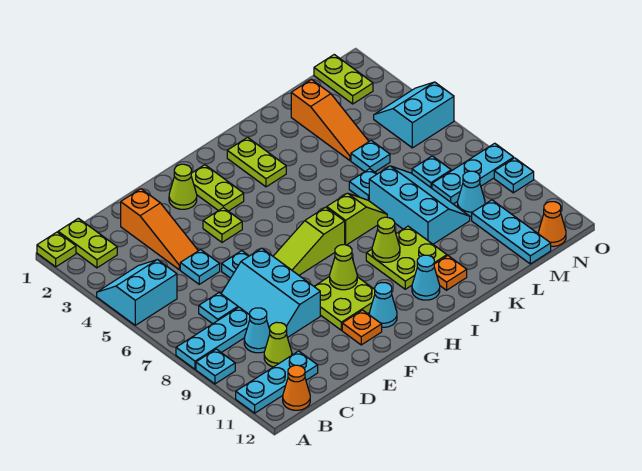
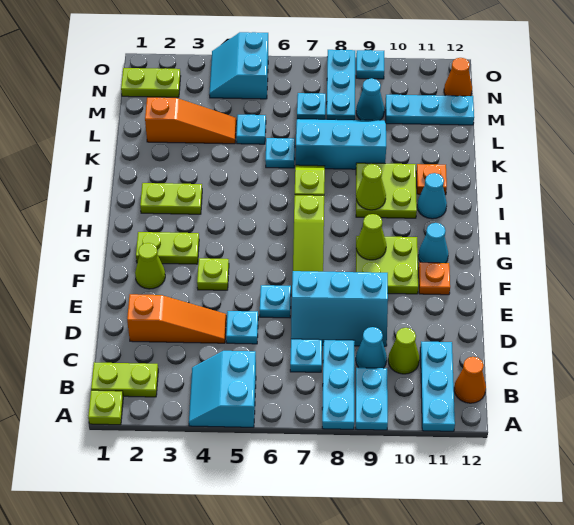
cyan 1x1 plate [196,349,235,384] -> cyan 1x2 plate [356,368,388,430]

